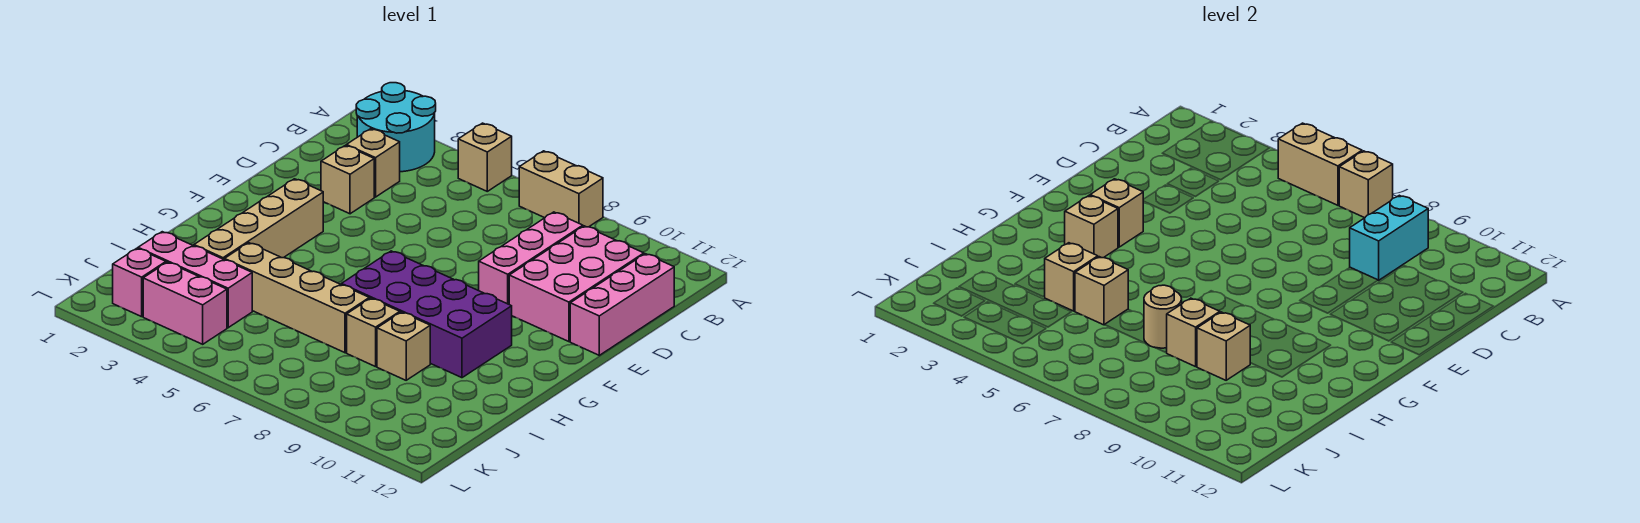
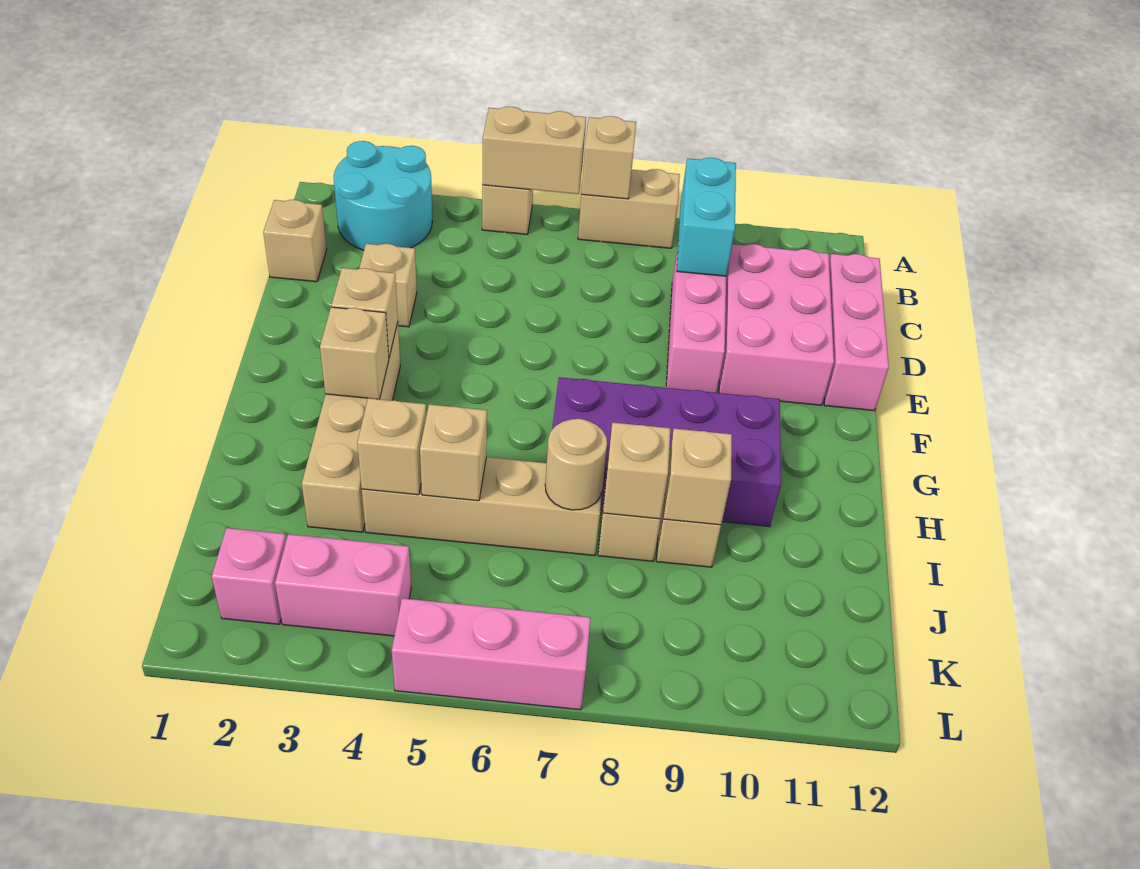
tan 1x1 brick [346,129,400,197] -> tan 1x1 brick moved to [263,200,327,282]
pink 1x3 brick [138,232,252,328] -> pink 1x3 brick moved to [392,598,591,710]

